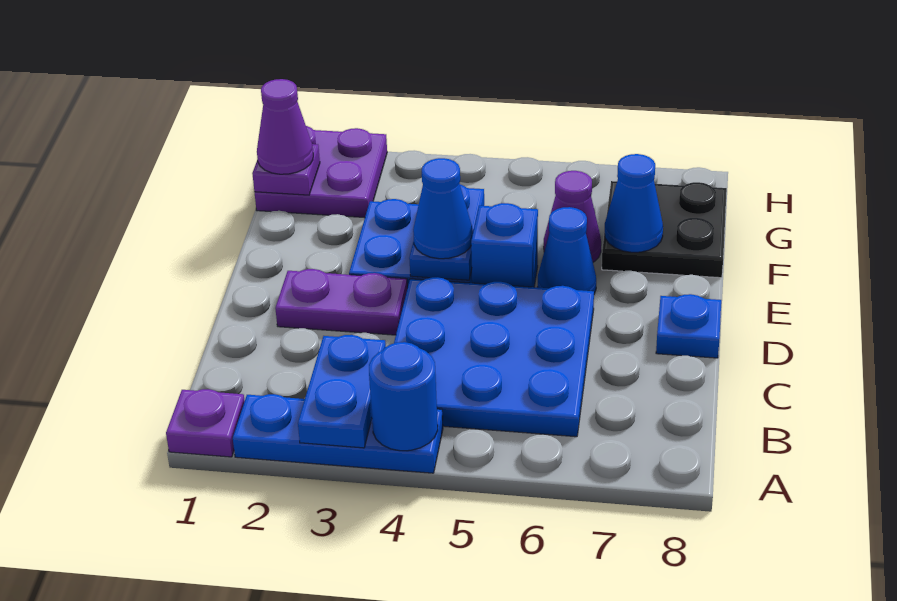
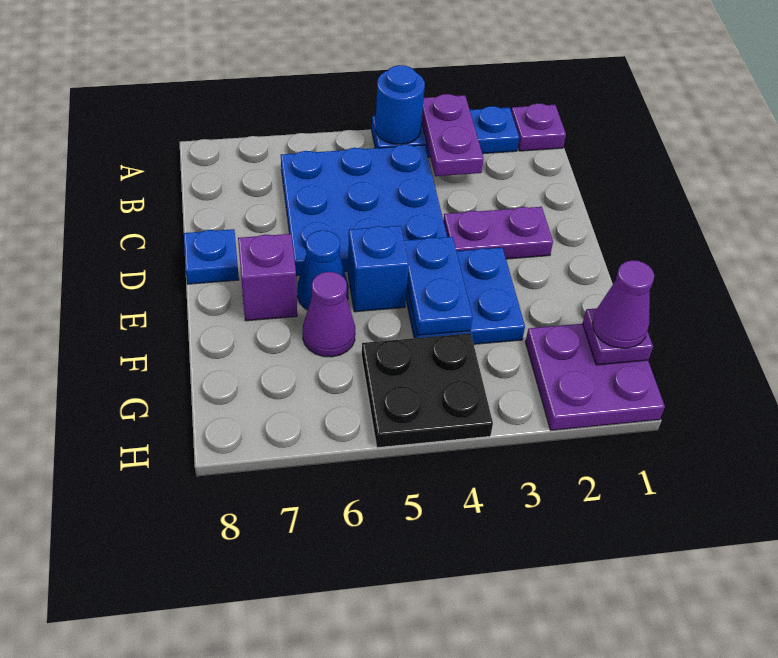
blue 1x2 plate [298,335,386,448] -> purple 1x2 plate [422,94,484,176]
blue 1x1 cone [413,158,472,259] -> none
none -> purple 1x1 brick [238,234,297,321]
black 2x2 plate [602,181,727,278] -> black 2x2 plate moved to [362,333,493,448]
blue 1x1 cone [605,154,663,252] -> none

